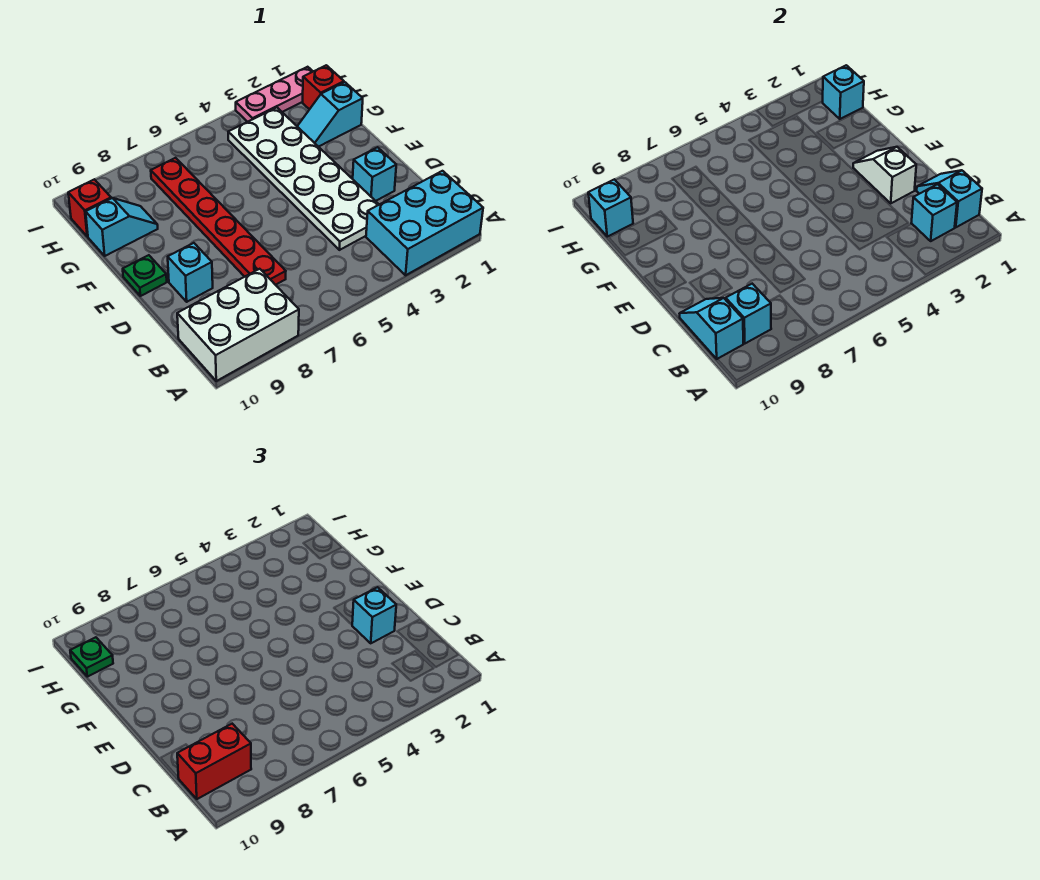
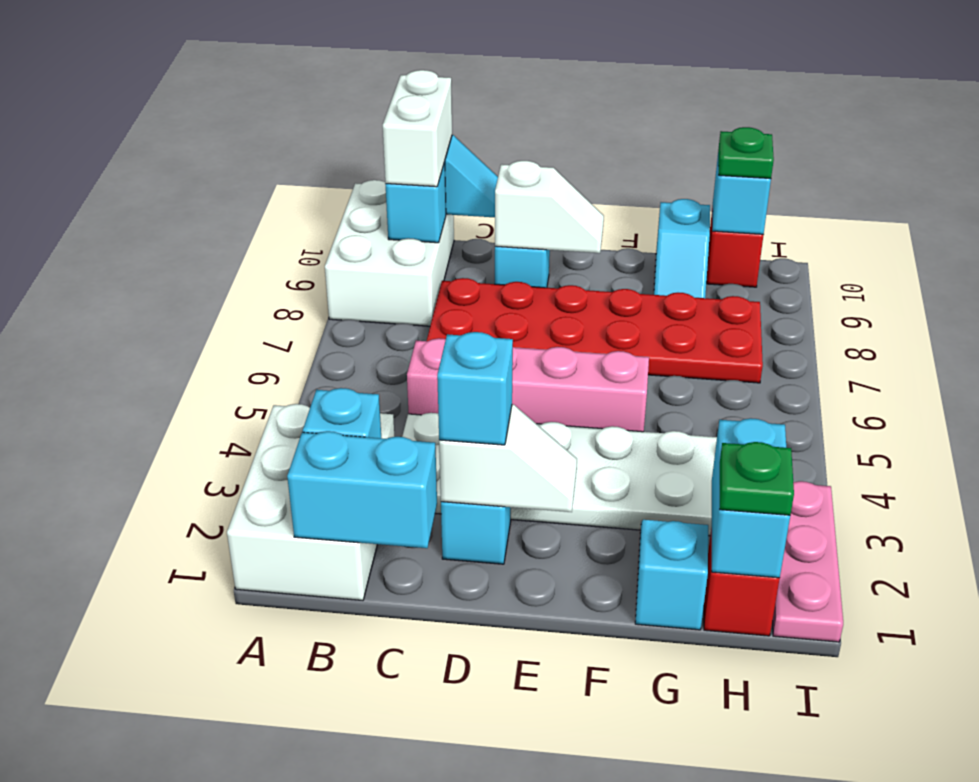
cyan 2x3 brick [366,171,483,275] -> white 2x3 brick [227,404,394,600]
cyan 1x2 slope [917,170,982,227] -> cyan 1x2 brick [287,431,437,548]
red 1x2 brick [177,724,251,799] -> white 1x2 brick [383,70,452,187]
none -> pink 1x4 brick [407,338,649,432]
red 1x6 plate [151,158,286,285] -> red 2x6 plate [427,278,763,383]
none -> white 1x2 slope [495,161,604,253]
green 1x1 plate [123,255,167,296] -> green 1x1 plate moved to [720,442,794,515]
cyan 1x1 brick [822,65,864,119] -> cyan 1x2 brick [712,418,790,578]

